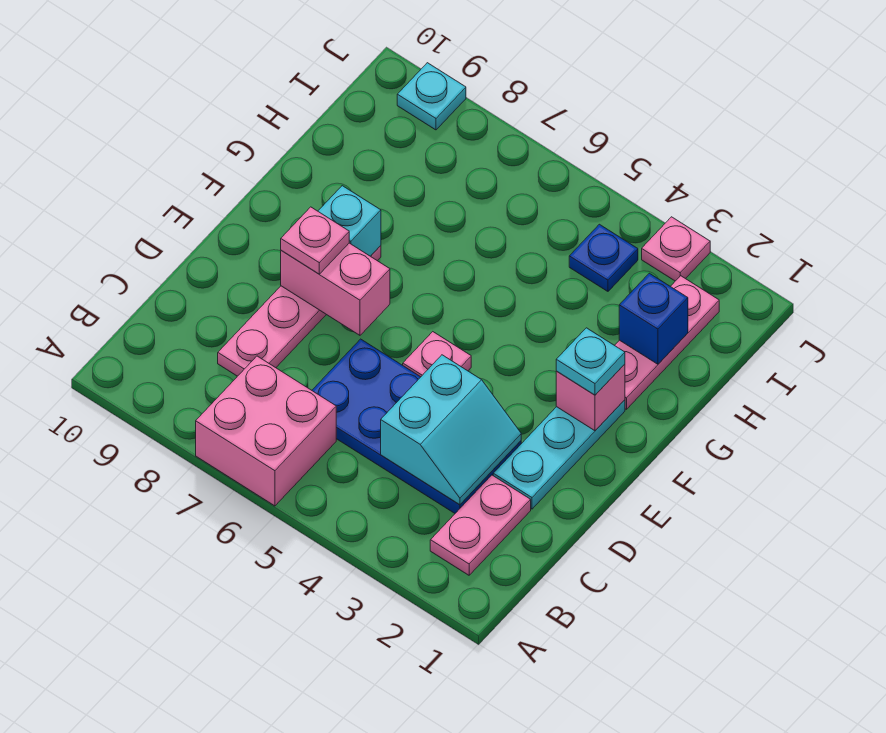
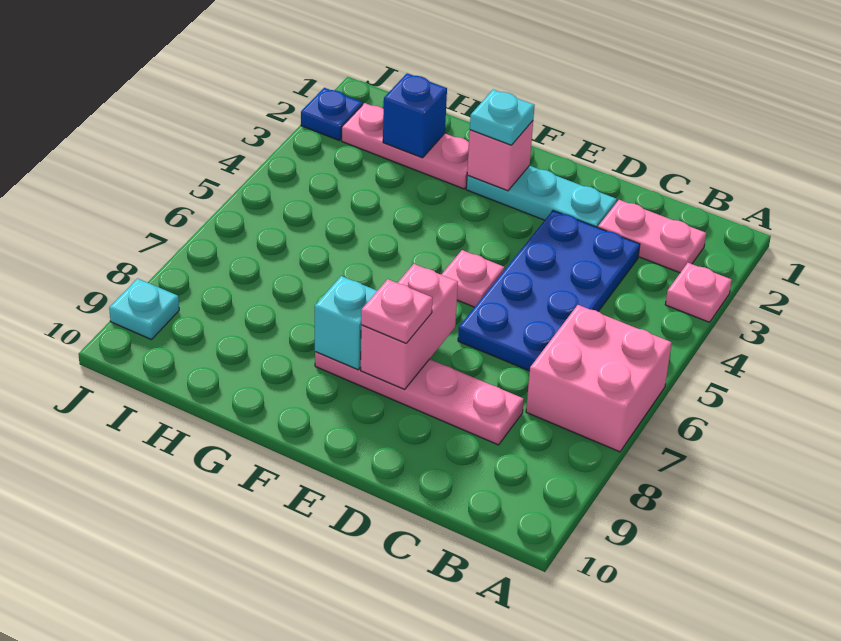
cyan 2x2 slope [381,355,521,505] -> none
blue 1x1 plate [569,224,638,291] -> blue 1x1 plate moved to [301,88,363,141]
pink 1x1 plate [642,217,710,281] -> pink 1x1 plate moved to [665,263,732,322]

